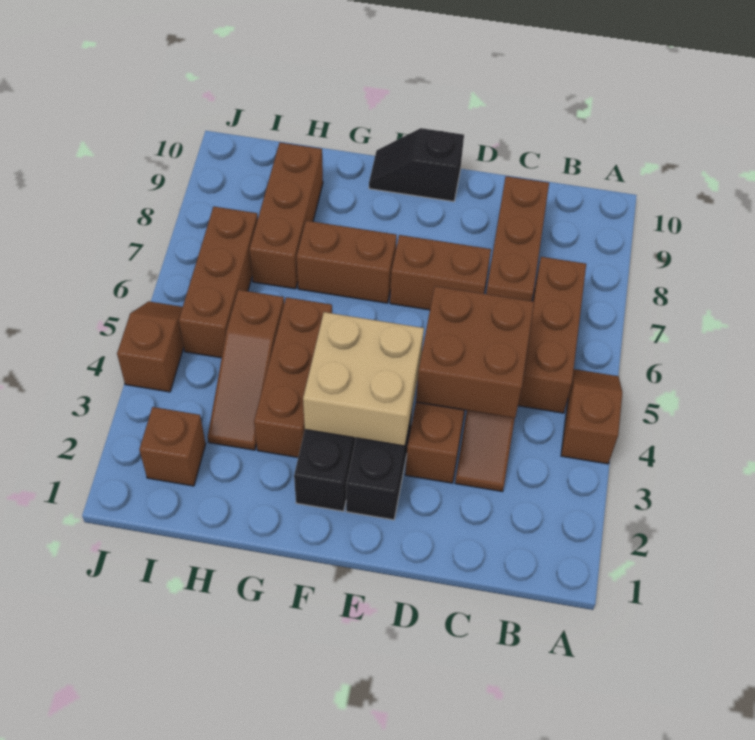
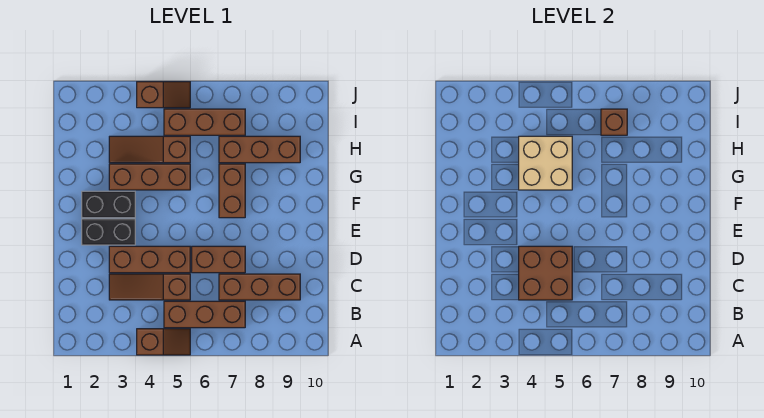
brown 1x2 brick [390,235,491,310] -> brown 1x2 brick turned to [192,246,245,273]
tan 2x2 brick [303,312,424,446] -> tan 2x2 brick moved to [519,136,572,190]
black 1x2 slope [369,128,464,202] -> none
brown 1x1 brick [139,407,206,486] -> brown 1x1 brick moved to [601,109,627,135]

